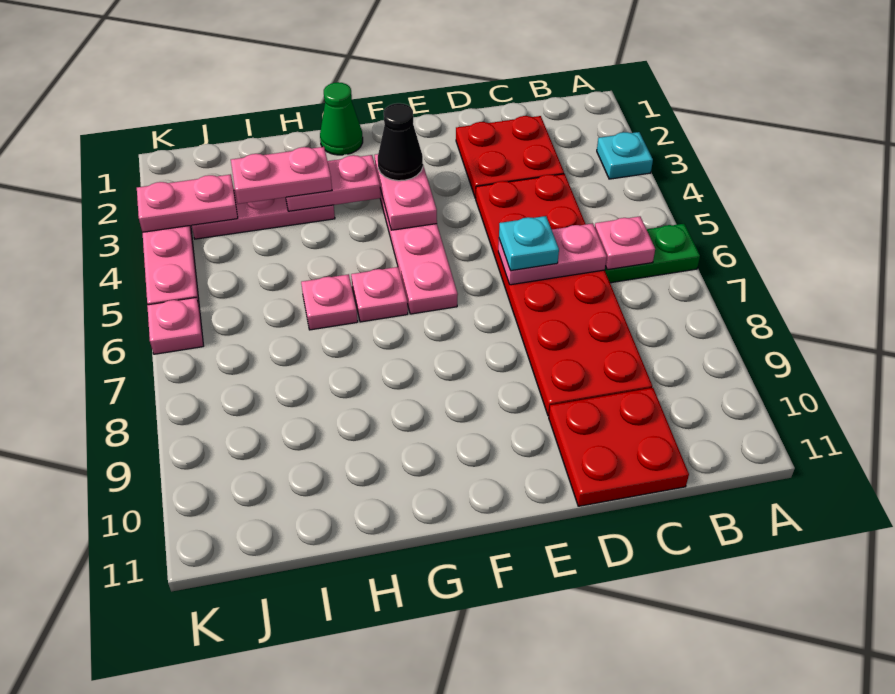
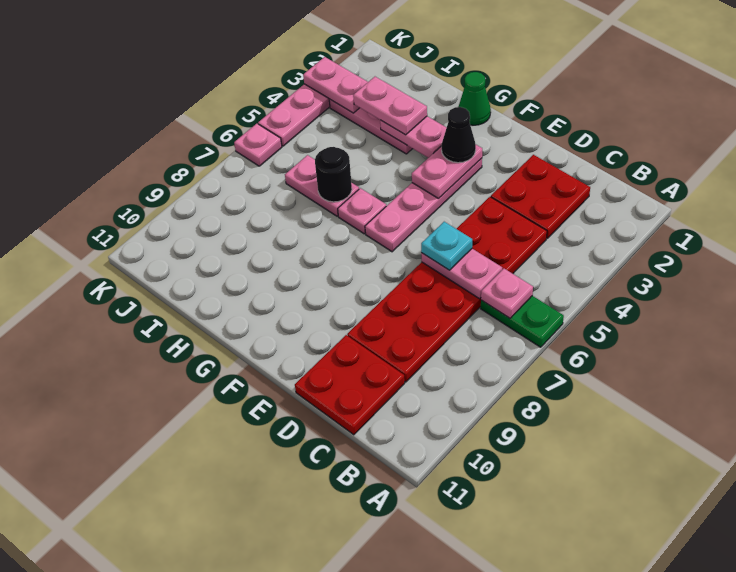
cyan 1x1 plate [597,132,653,179] -> none
pink 1x1 plate [301,274,358,330] -> pink 1x2 plate [285,155,359,216]
none -> black 1x1 round brick [315,147,352,202]

